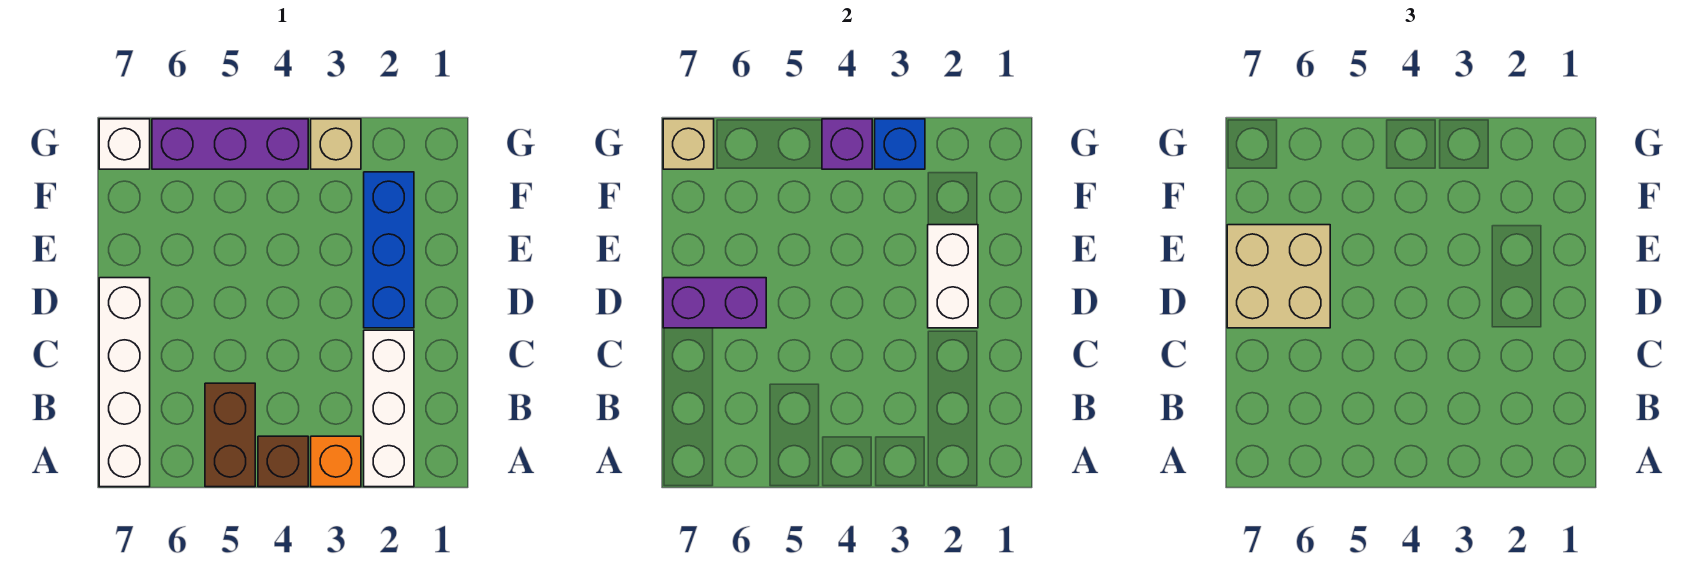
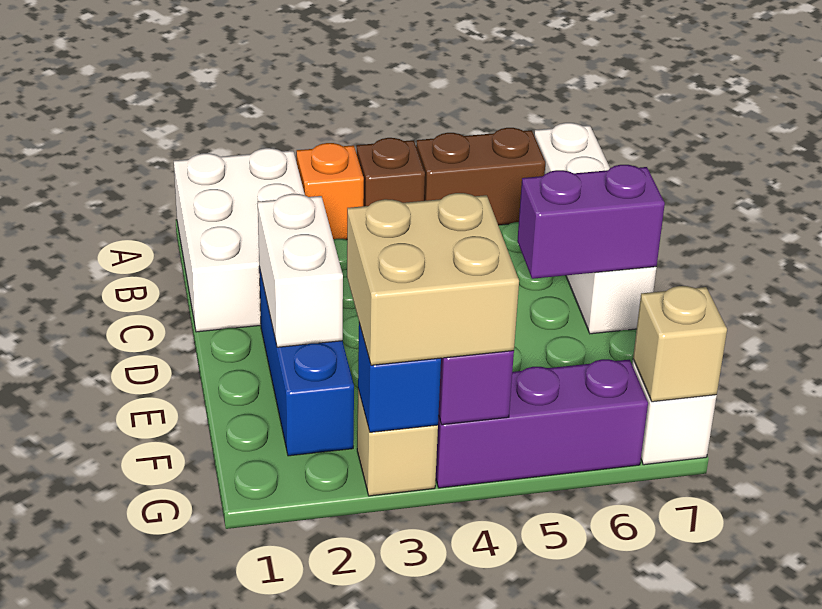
white 1x3 brick [364,330,414,487] -> white 2x3 brick [174,148,305,332]
brown 1x2 brick [205,383,255,487] -> brown 1x2 brick turned to [416,128,545,225]
tan 2x2 brick [1227,225,1330,328] -> tan 2x2 brick moved to [347,193,519,365]

